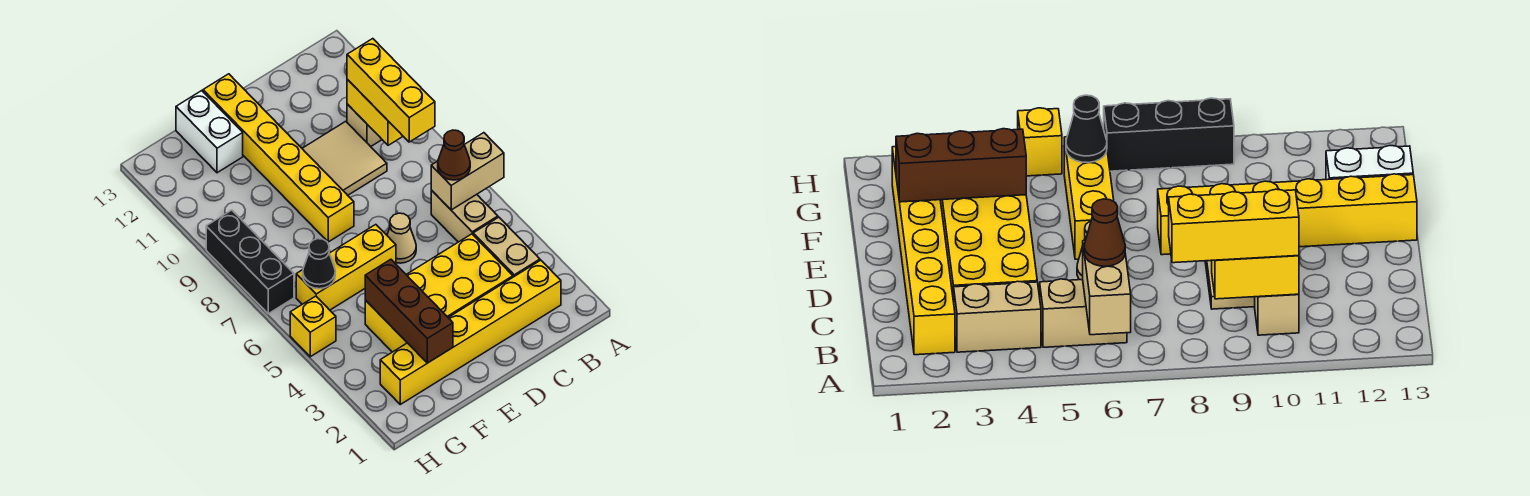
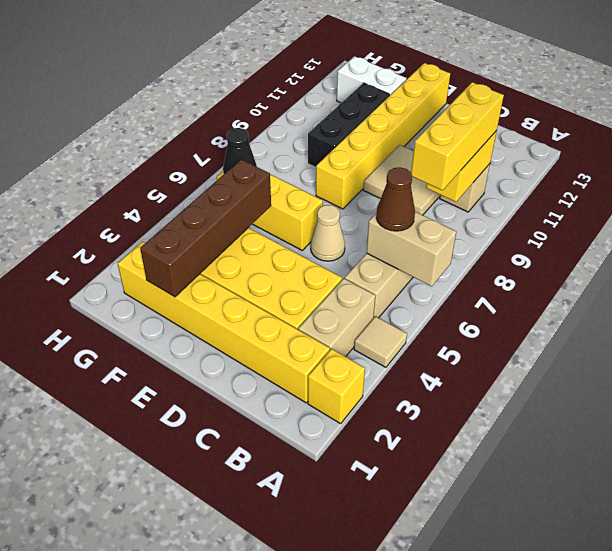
none -> tan 1x1 tile [354,316,407,367]
brown 1x3 brick [365,259,453,363] -> brown 1x4 brick [140,159,271,297]
white 1x2 brick [176,91,243,173] -> white 1x2 brick turned to [337,56,407,103]
yellow 1x1 brick [290,296,336,357] -> yellow 1x1 brick moved to [308,349,365,424]
black 1x3 brick [206,210,294,314] -> black 1x3 brick moved to [308,83,389,167]

